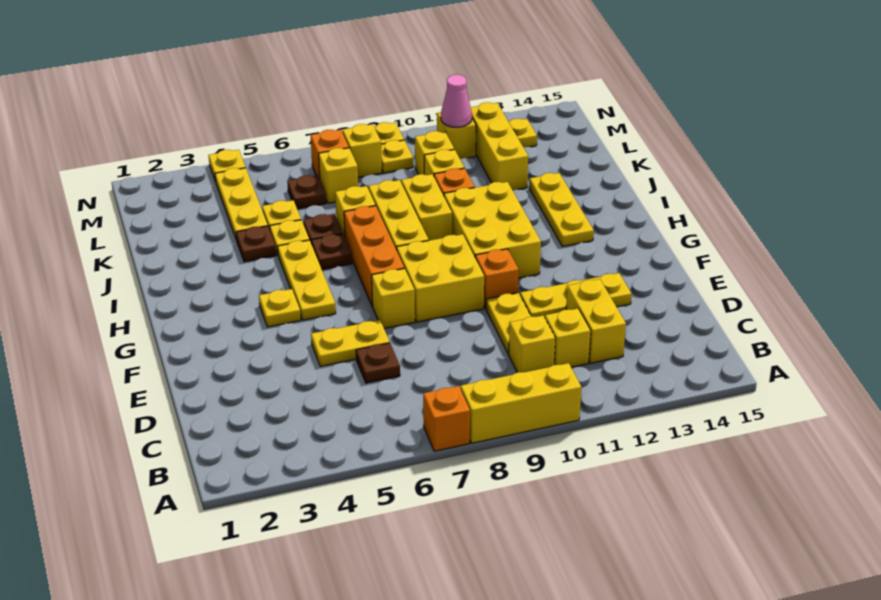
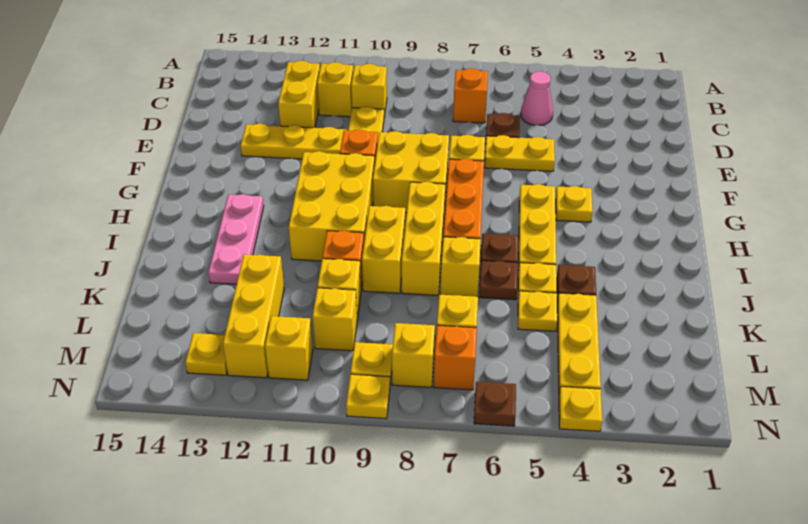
orange 1x1 brick [423,386,470,451] -> orange 1x1 brick moved to [453,68,488,123]
yellow 1x3 brick [461,363,581,443] -> none
yellow 1x3 plate [529,173,594,247] -> pink 1x3 plate [208,194,264,284]
brown 1x1 plate [287,175,326,209] -> brown 1x1 plate moved to [474,382,516,426]
pink 1x1 cone [441,75,472,127] -> pink 1x1 cone moved to [521,71,553,125]

